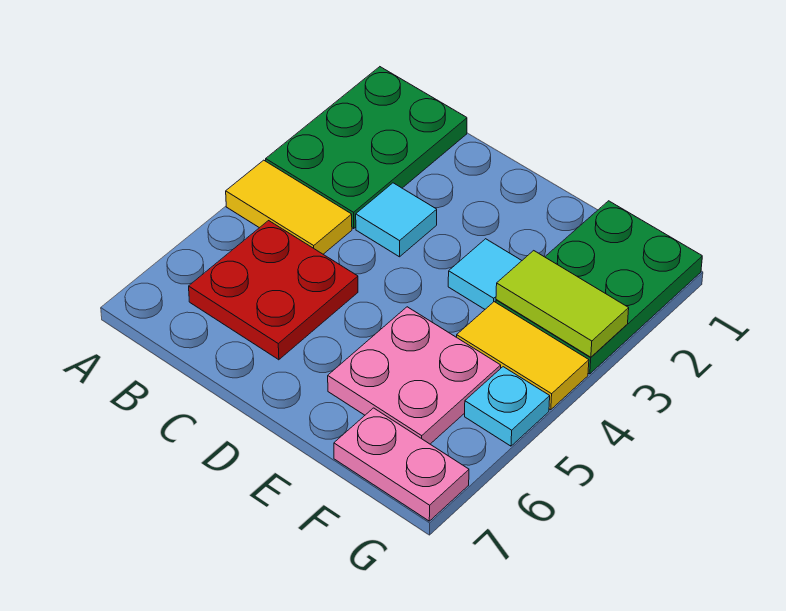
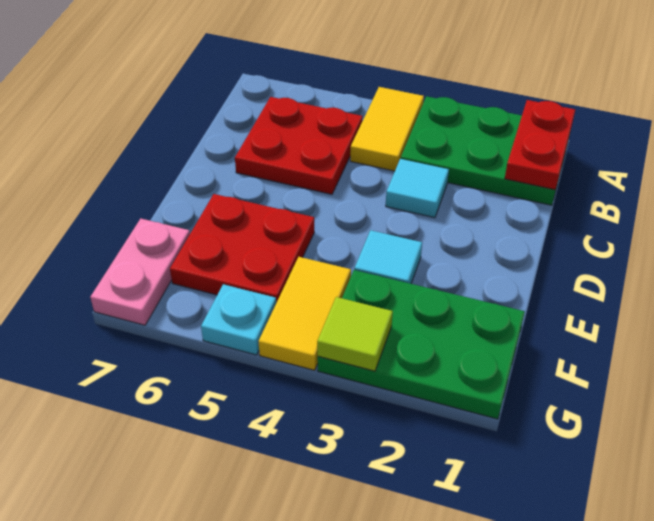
none -> red 1x2 plate [505,100,575,190]
pink 2x2 plate [328,307,501,444] -> red 2x2 plate [170,194,314,303]
lime 1x2 tile [496,251,629,357] -> lime 1x1 tile [317,297,393,371]

